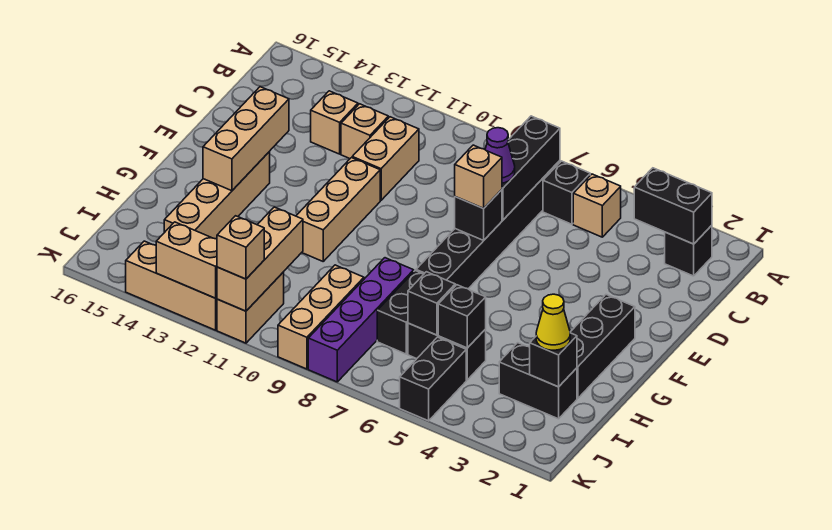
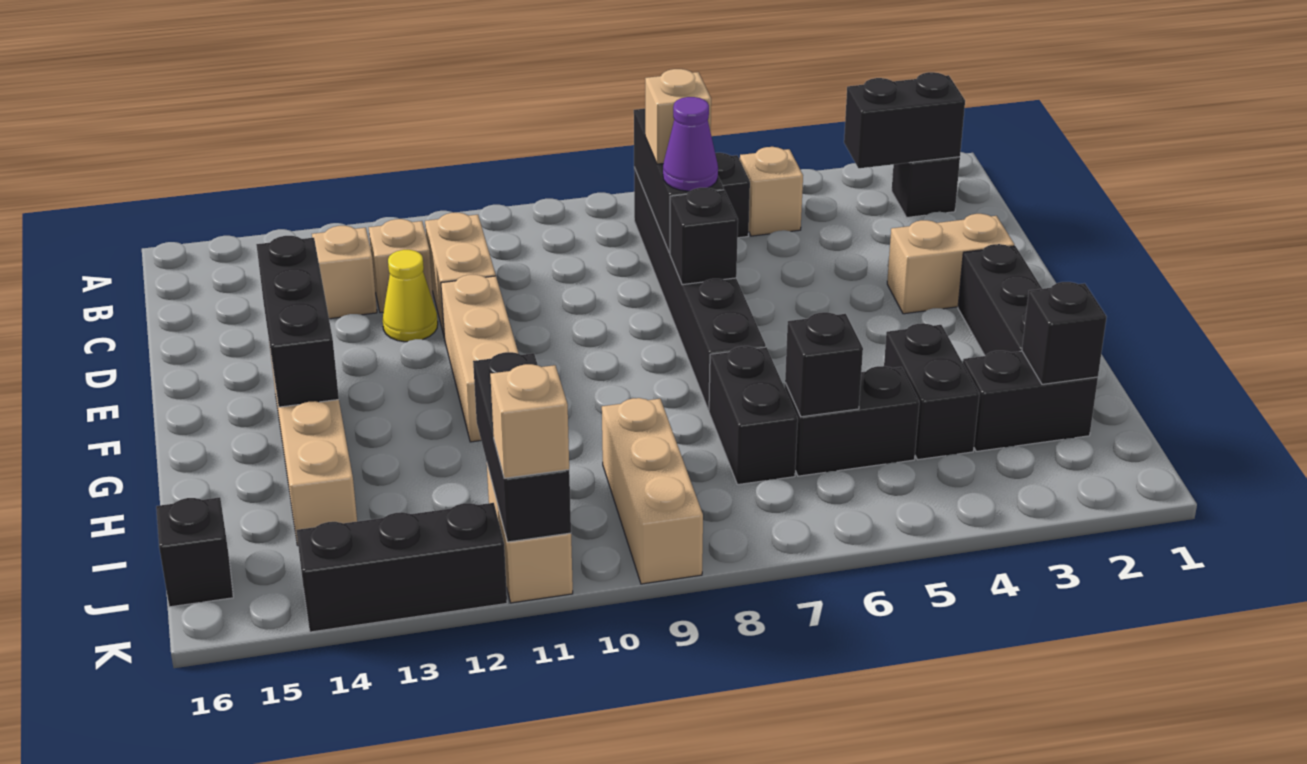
tan 1x1 brick [455,145,502,208] -> tan 1x1 brick moved to [645,69,711,164]
tan 1x3 brick [203,87,289,191] -> black 1x3 brick [256,236,339,407]
purple 1x4 brick [308,258,414,382] -> none
yellow 1x1 cone [536,294,570,350] -> yellow 1x1 cone moved to [383,250,438,342]
black 1x1 brick [438,285,486,348] -> black 1x1 brick moved to [156,497,233,607]
tan 1x3 brick [217,207,303,311] -> black 1x3 brick [473,352,571,542]
black 1x2 brick [400,337,466,421] -> black 1x2 brick moved to [884,323,979,460]
tan 1x3 brick [126,241,217,330] -> black 1x3 brick [296,503,507,632]
tan 1x2 brick [156,222,217,298] -> tan 1x2 brick moved to [887,214,1014,314]

